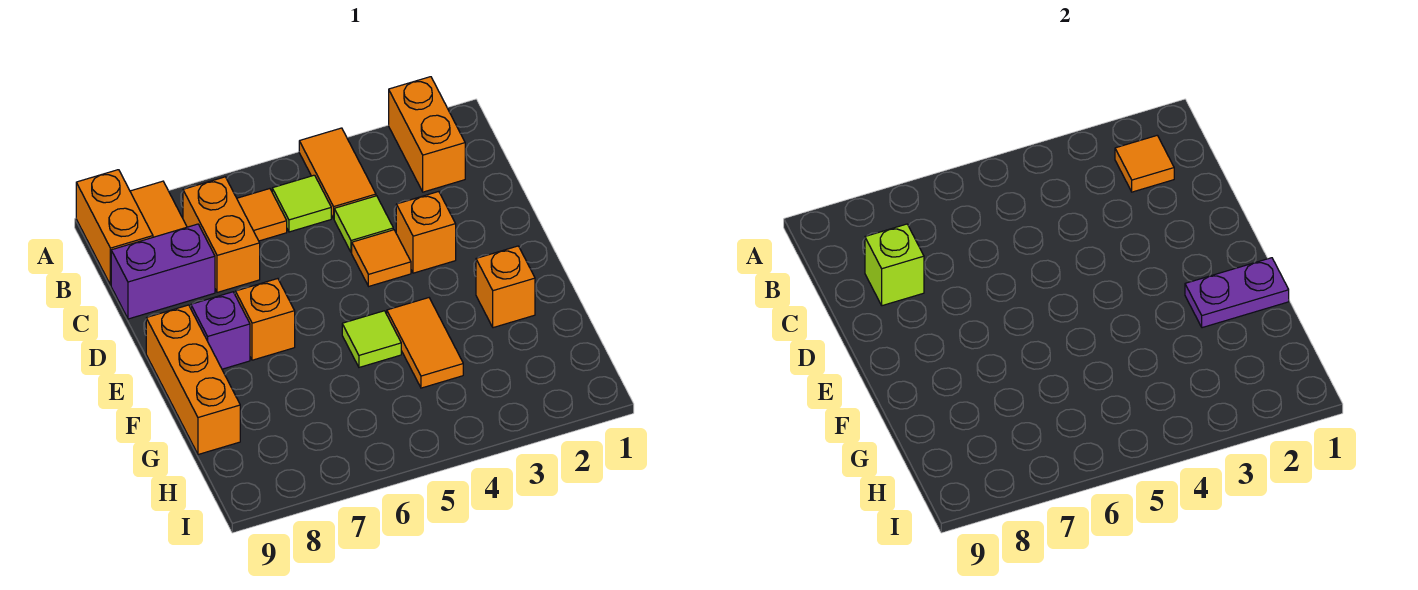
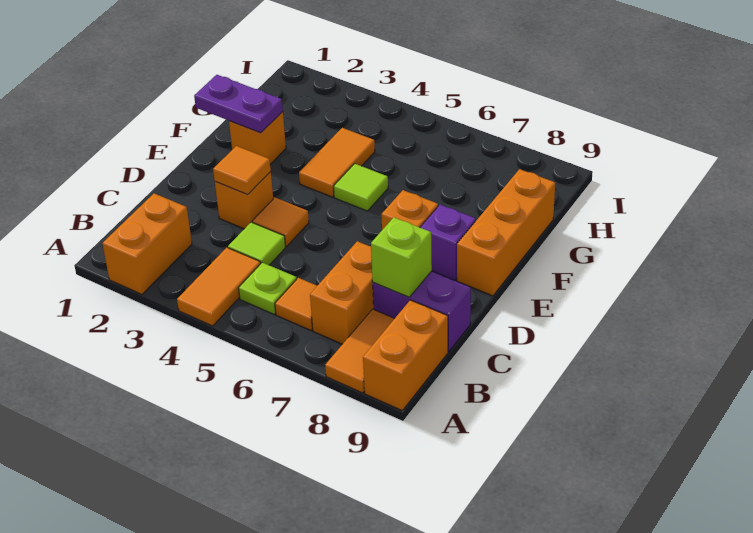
orange 1x1 tile [1115,136,1174,192] -> orange 1x1 tile moved to [213,146,271,195]
lime 1x1 tile [272,175,331,232] -> lime 1x1 plate [239,263,297,314]

